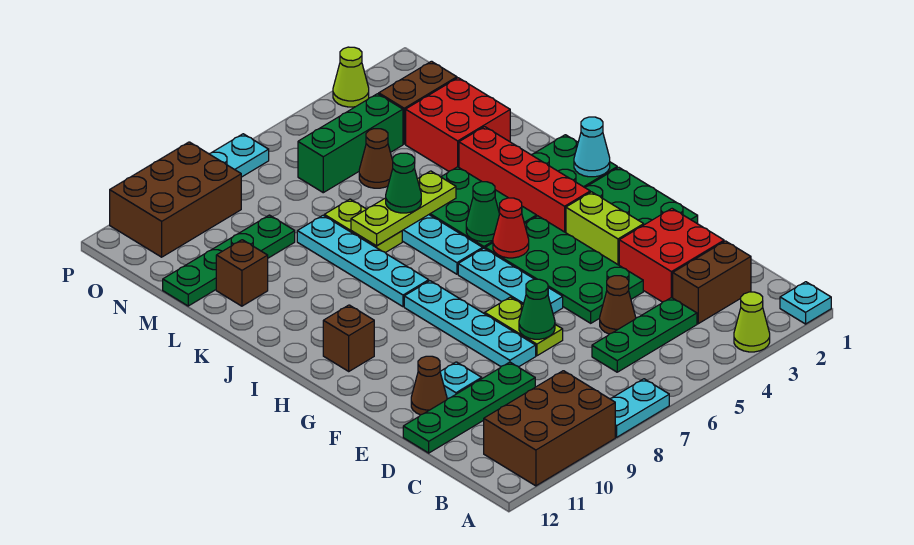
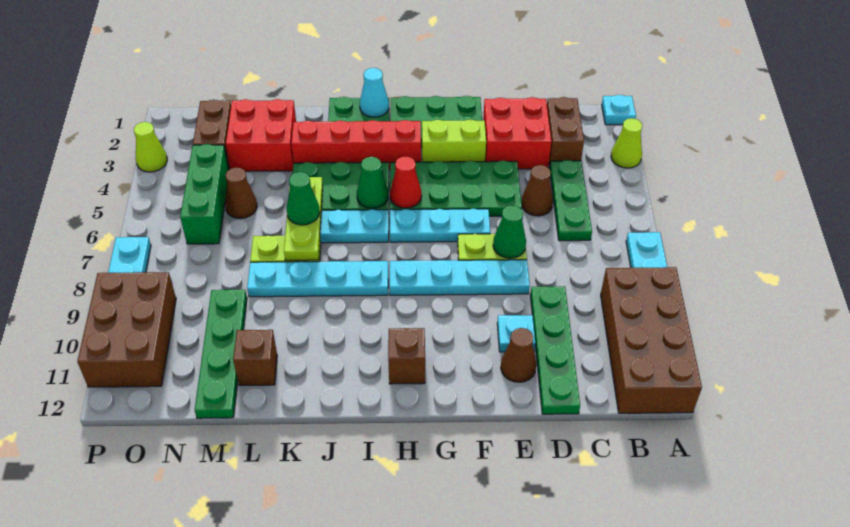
brown 2x3 brick [484,371,615,486] -> brown 2x4 brick [601,267,702,413]

